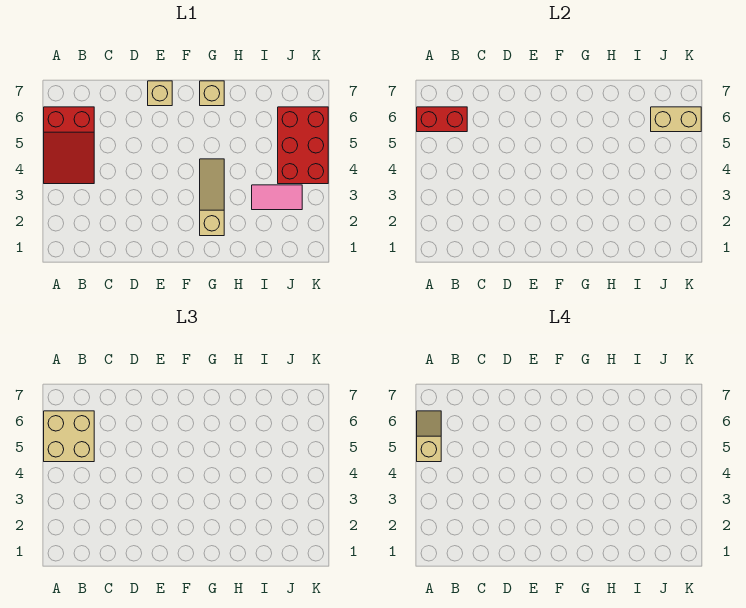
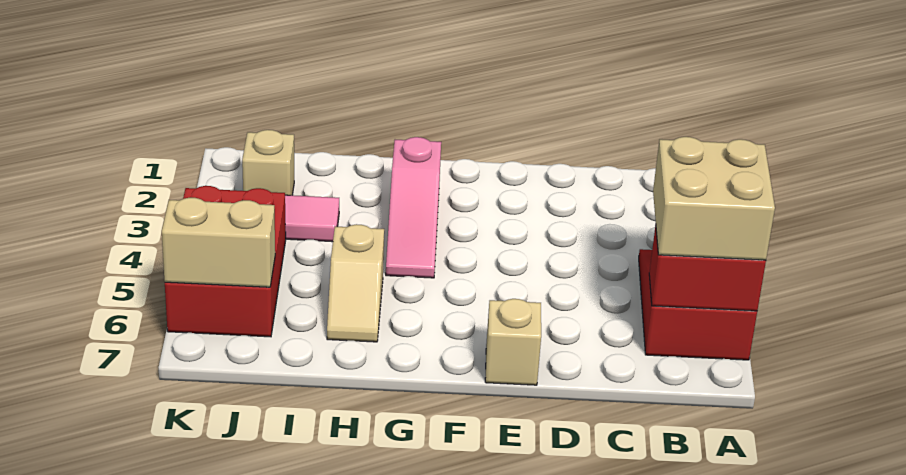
tan 1x2 slope [417,411,441,462] -> tan 1x2 slope moved to [327,224,384,342]
tan 1x3 slope [200,159,224,236] -> pink 1x3 slope [386,137,441,278]
tan 1x1 brick [200,81,224,106] -> tan 1x1 brick moved to [242,130,294,195]

